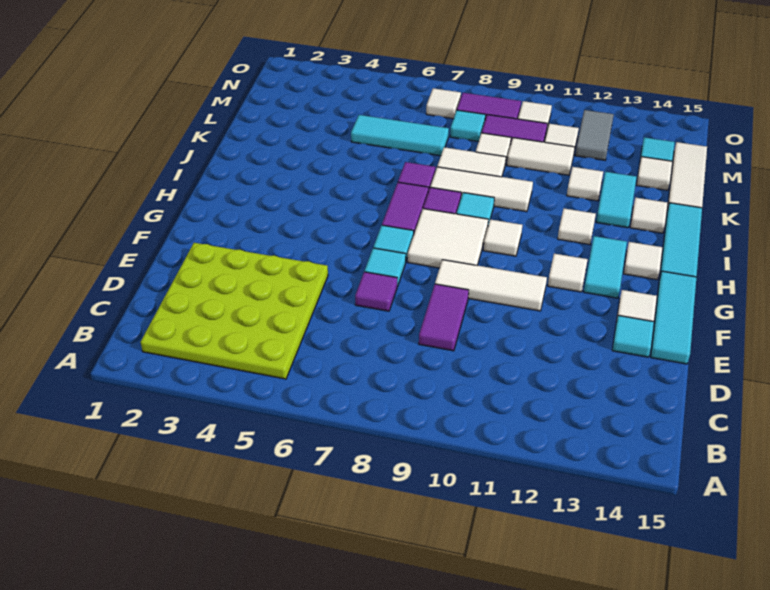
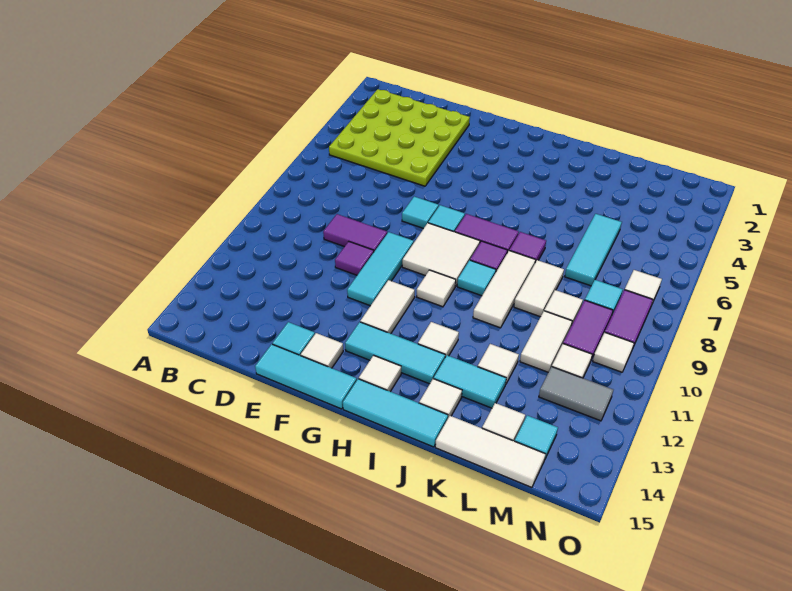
purple 1x1 tile [355,272,397,311] -> purple 1x1 tile moved to [335,242,374,275]
white 1x3 tile [435,260,547,311] -> cyan 1x3 tile [347,232,414,306]
white 1x1 tile [548,254,588,292] -> white 1x2 tile [360,280,415,334]
cyan 1x2 tile [584,236,627,298] -> cyan 1x3 tile [345,322,445,384]

